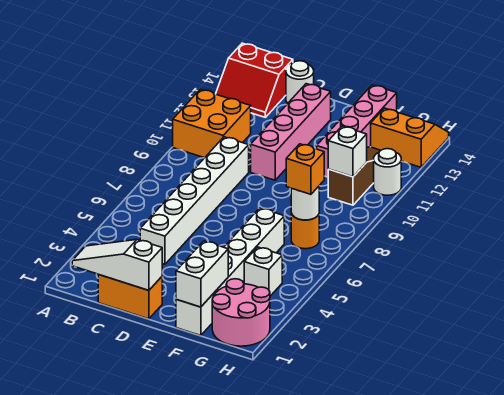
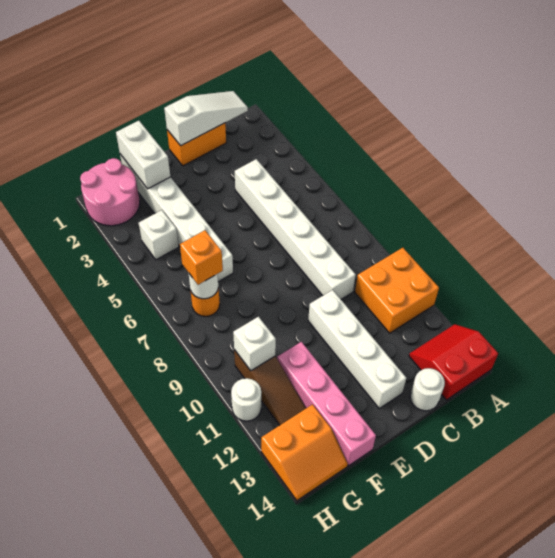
pink 1x4 brick [251,84,331,180] -> white 1x4 brick [308,290,406,408]

